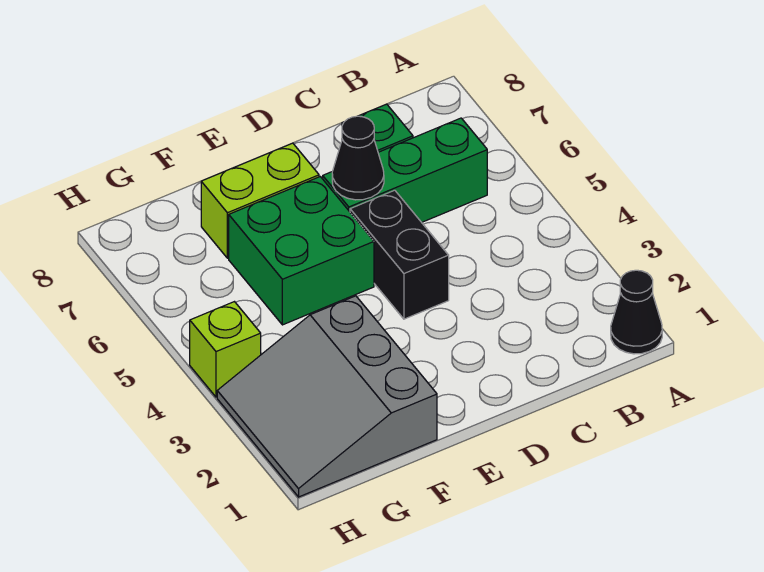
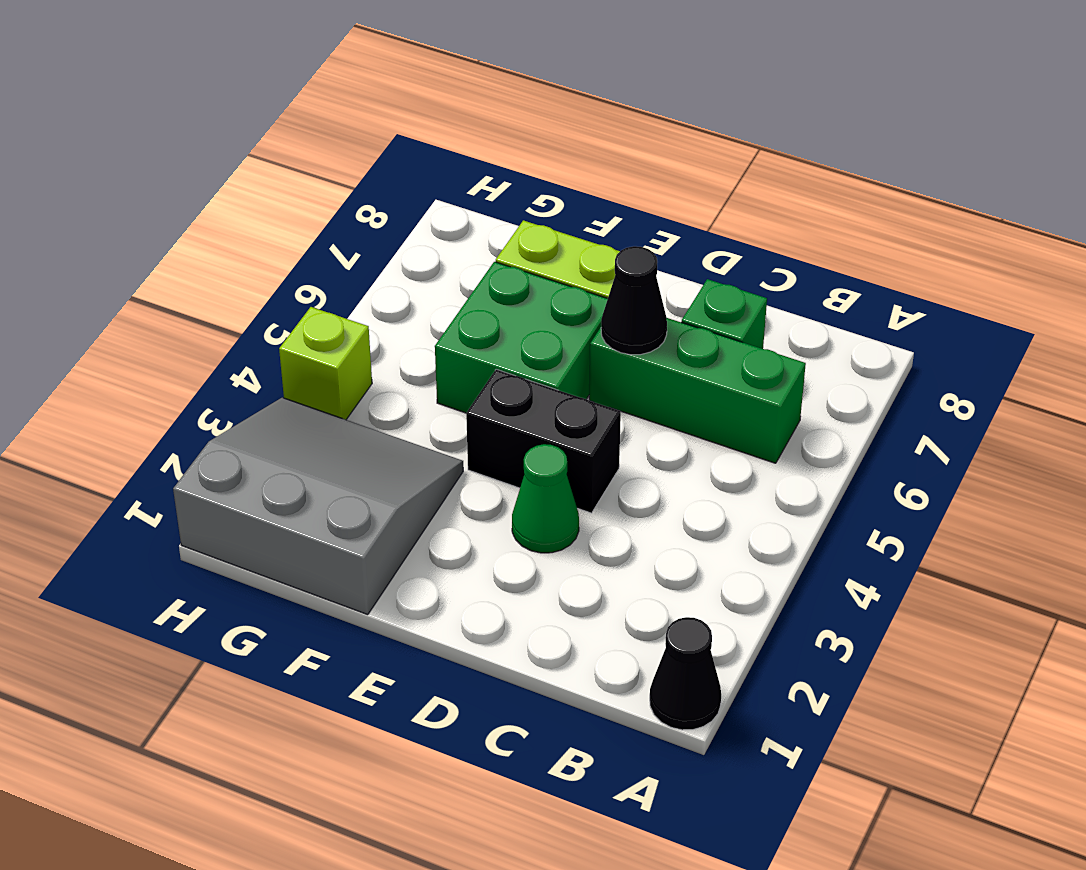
none -> green 1x1 cone [512,444,579,553]
black 1x2 brick [350,190,449,319] -> black 1x2 brick turned to [466,369,621,513]
grey 3x3 slope [217,296,437,497] -> grey 3x3 slope turned to [173,398,463,615]

